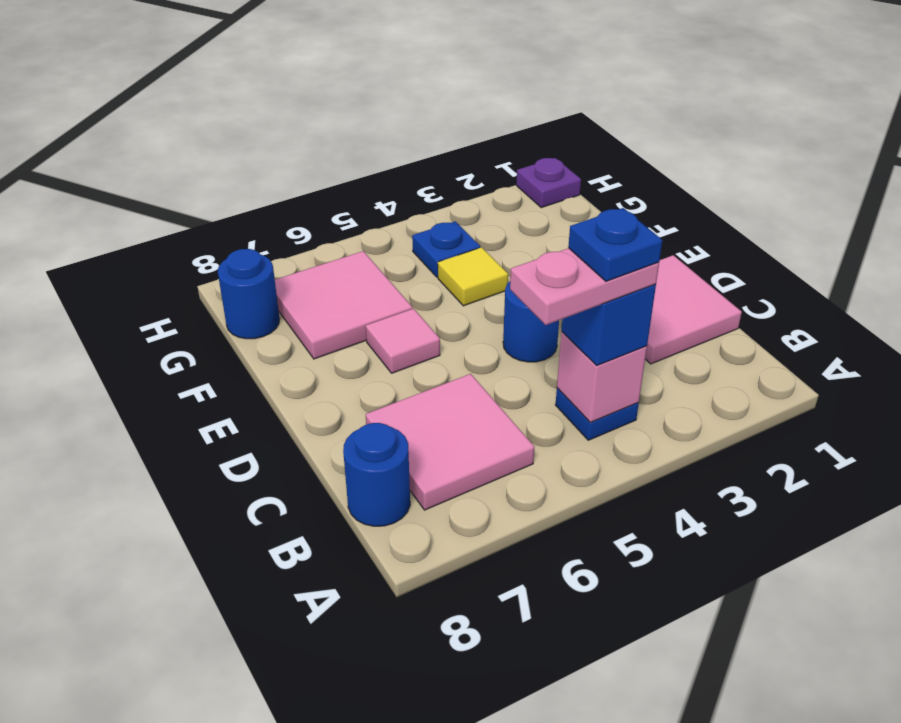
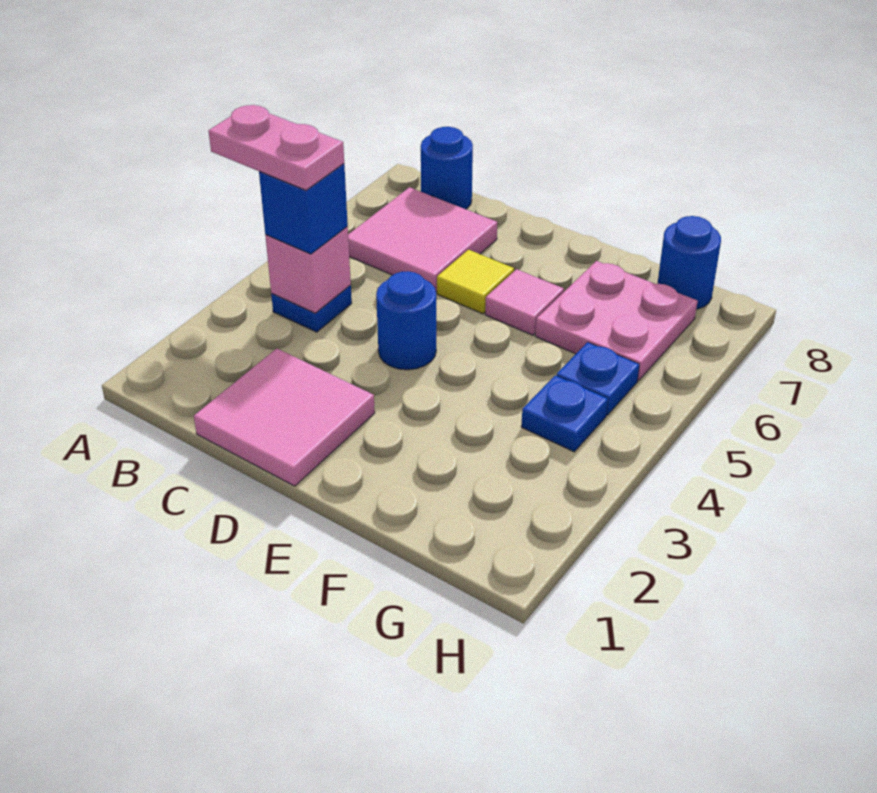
pink 1x2 plate [510,248,659,325] -> pink 1x2 plate turned to [209,105,344,190]
blue 1x1 plate [568,208,663,281] -> blue 1x1 plate moved to [557,342,639,415]
yellow 1x1 tile [438,247,508,306] -> yellow 1x1 tile moved to [437,250,514,314]
pink 2x2 tile [275,251,412,359] -> pink 2x2 plate [535,261,698,381]
purple 1x1 plate [516,158,581,208] -> none

